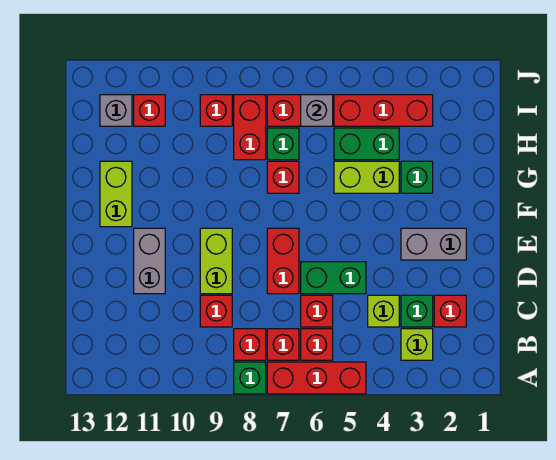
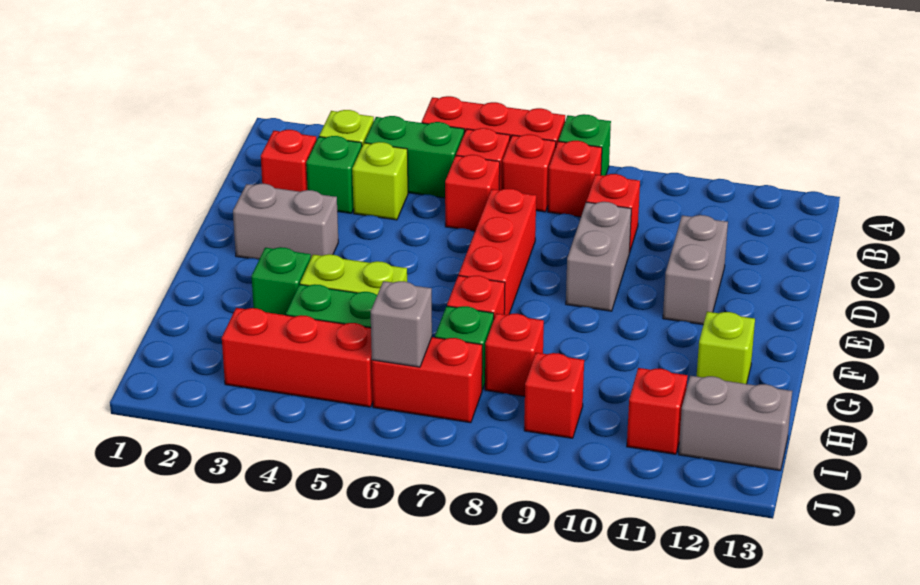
green 1x2 brick [301,262,366,294] -> green 1x2 brick moved to [365,116,464,198]
red 1x2 brick [267,228,299,294] -> red 1x3 brick [459,189,536,315]
lime 1x2 brick [200,228,232,294] -> grey 1x2 brick [566,202,631,311]
lime 1x2 brick [100,161,132,227] -> lime 1x1 brick [697,312,755,384]
red 1x2 brick [234,95,266,160] -> red 1x1 brick [485,313,544,396]
grey 1x1 brick [100,95,132,126] -> grey 1x2 brick [679,376,792,470]

